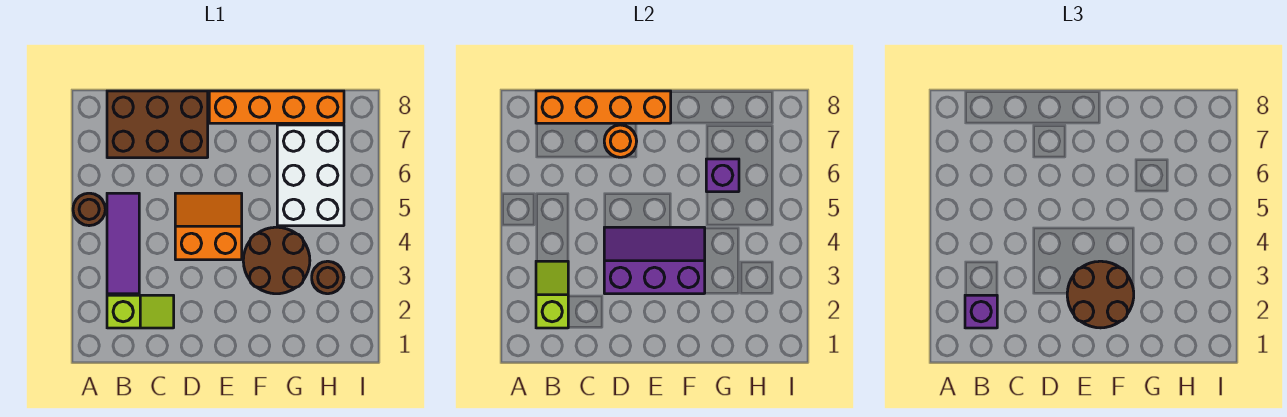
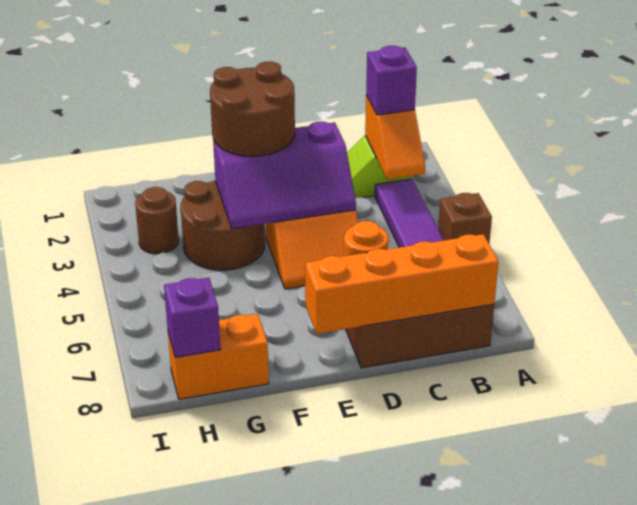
brown 1x1 round brick [73,193,105,226] -> brown 1x1 brick [438,193,492,243]
lime 1x2 slope [536,261,568,328] -> orange 1x2 slope [365,95,425,179]
orange 1x4 brick [209,91,344,123] -> orange 1x2 brick [168,314,269,399]
white 2x3 brick [277,125,344,226] -> none
purple 1x1 brick [706,159,739,192] -> purple 1x1 brick moved to [164,278,221,357]

